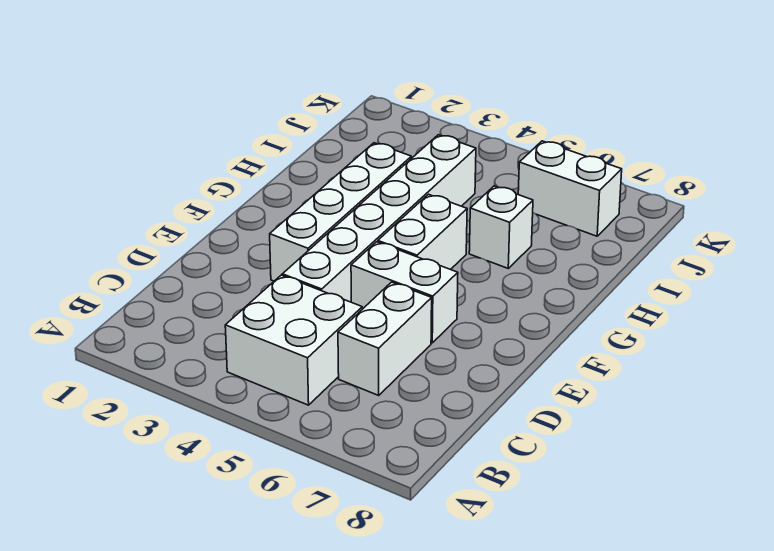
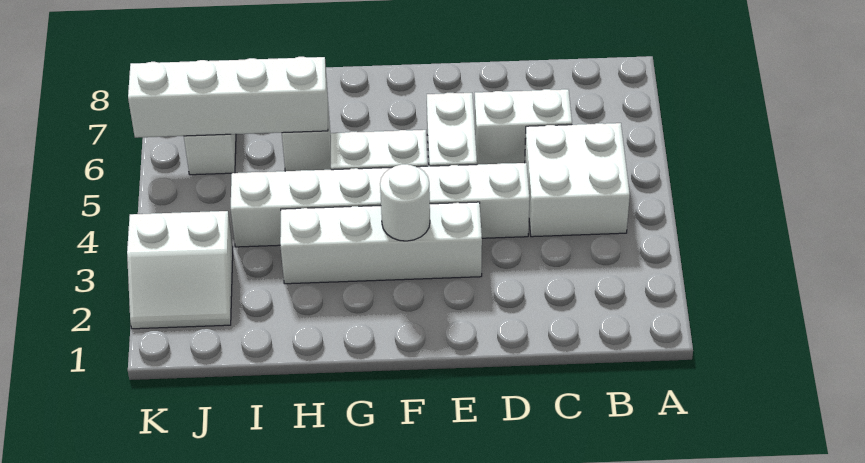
none -> white 1x1 round brick [380,164,430,241]
none -> white 1x4 brick [128,57,328,138]
none -> white 2x2 slope [127,211,233,329]

